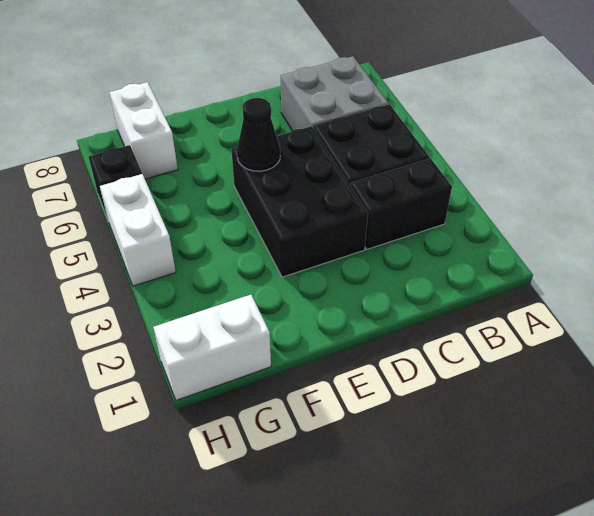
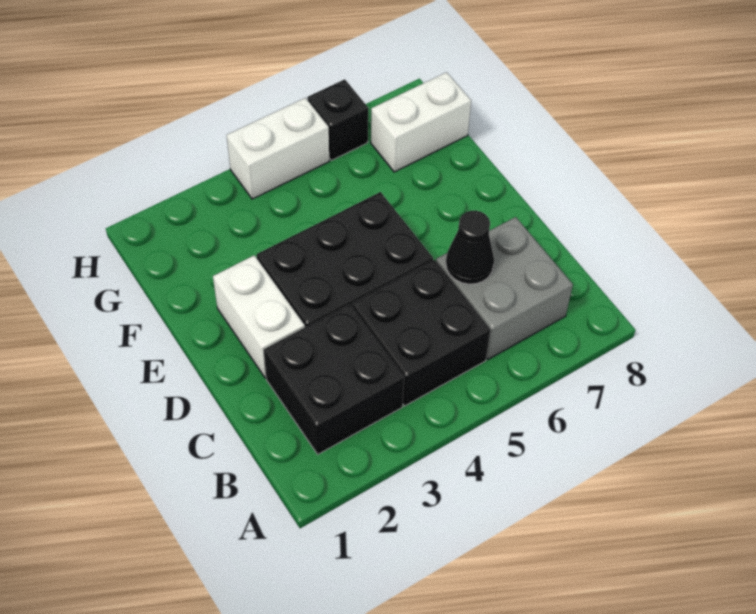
black 1x2 brick [350,158,452,249] -> black 2x2 brick [264,304,404,454]
black 1x1 cone [237,98,280,171] -> black 1x1 cone moved to [446,211,494,284]
white 1x2 brick [153,295,271,400] -> white 1x2 brick moved to [213,255,305,378]

